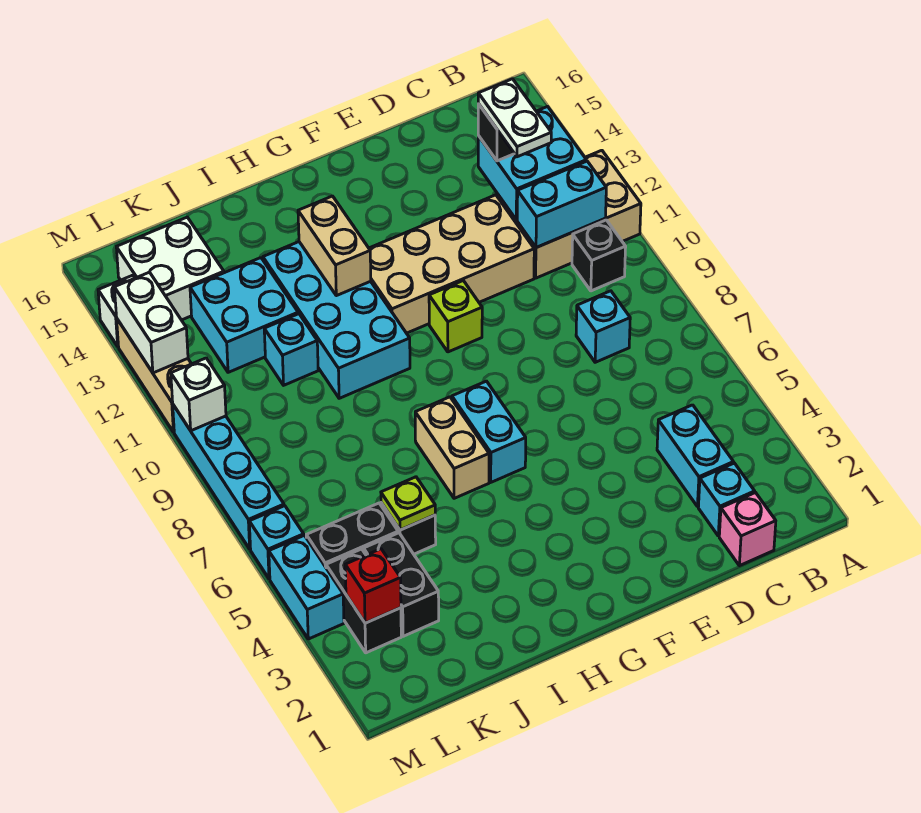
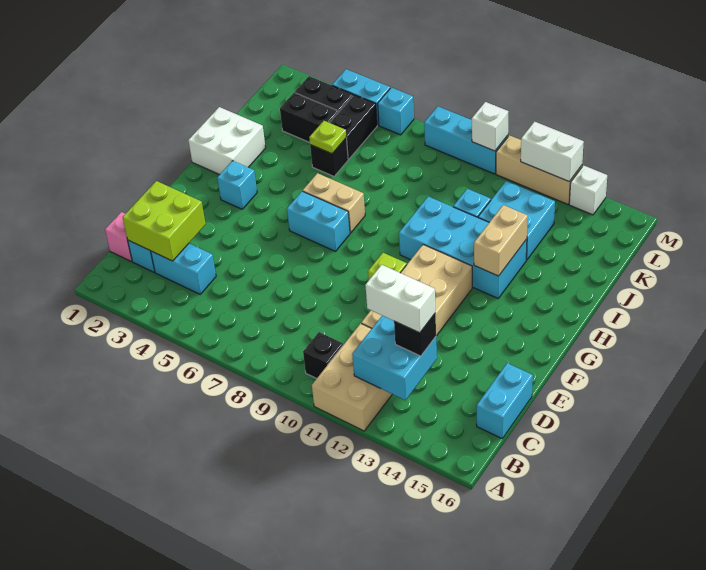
cyan 1x2 brick [517,161,606,248] -> cyan 1x2 brick moved to [477,363,533,438]
none -> lime 2x2 brick [123,181,205,261]
cyan 1x1 brick [576,291,630,362] -> cyan 1x1 brick moved to [217,161,257,209]
white 1x2 plate [478,79,551,157] -> white 1x2 brick [365,265,435,333]
tan 1x2 brick [298,196,371,296] -> tan 1x2 brick turned to [474,205,528,276]
white 2x2 brick [116,217,224,320] -> white 2x2 brick moved to [188,107,266,175]
red 1x1 brick [345,549,401,623] -> none
cyan 1x4 brick [173,405,284,549] -> cyan 1x3 brick [424,106,508,174]

